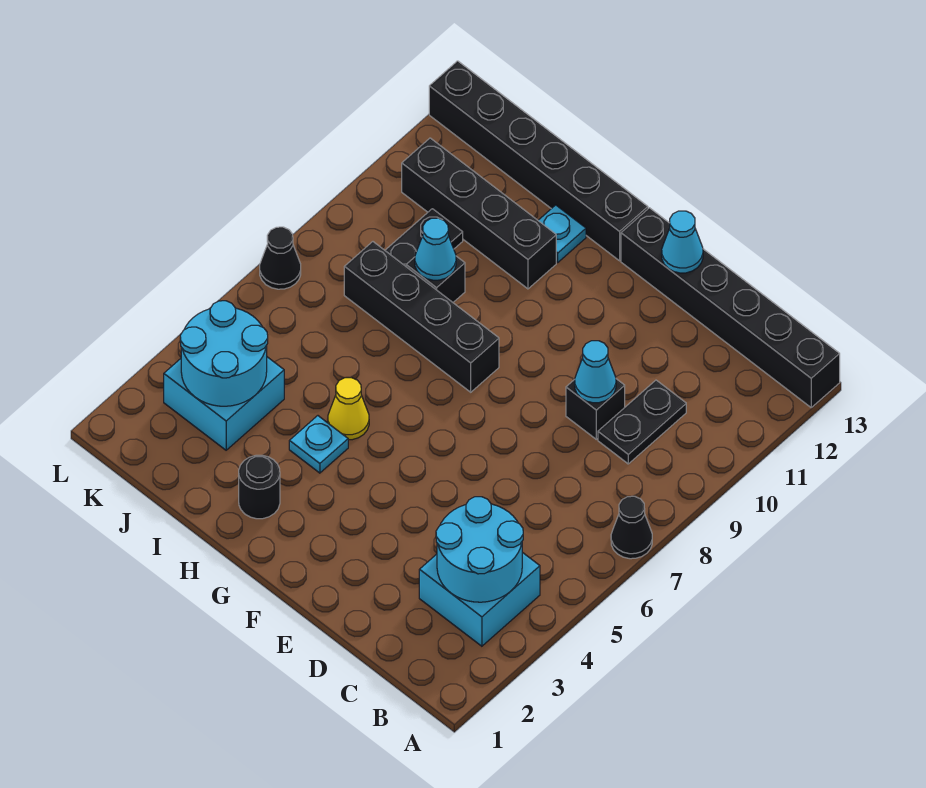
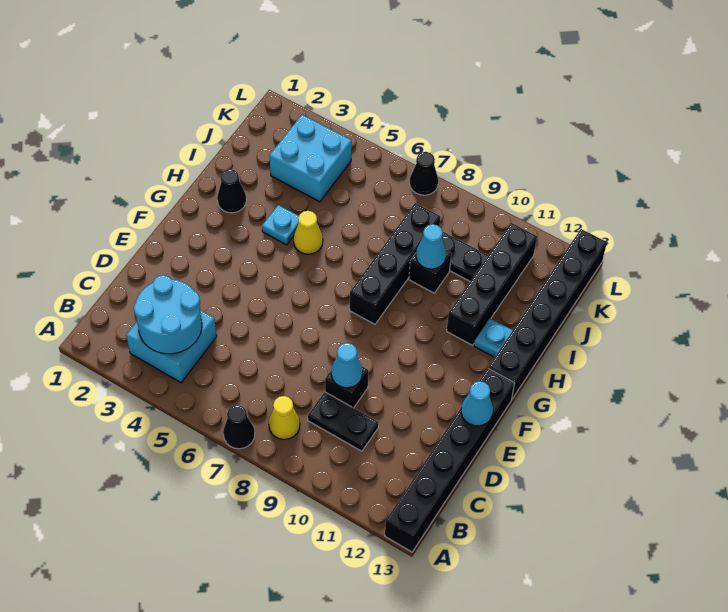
none -> yellow 1x1 cone [269,396,300,439]
black 1x1 round brick [239,455,280,519] -> black 1x1 cone [217,169,246,213]
cyan 2x2 round brick [180,301,268,406] -> none

